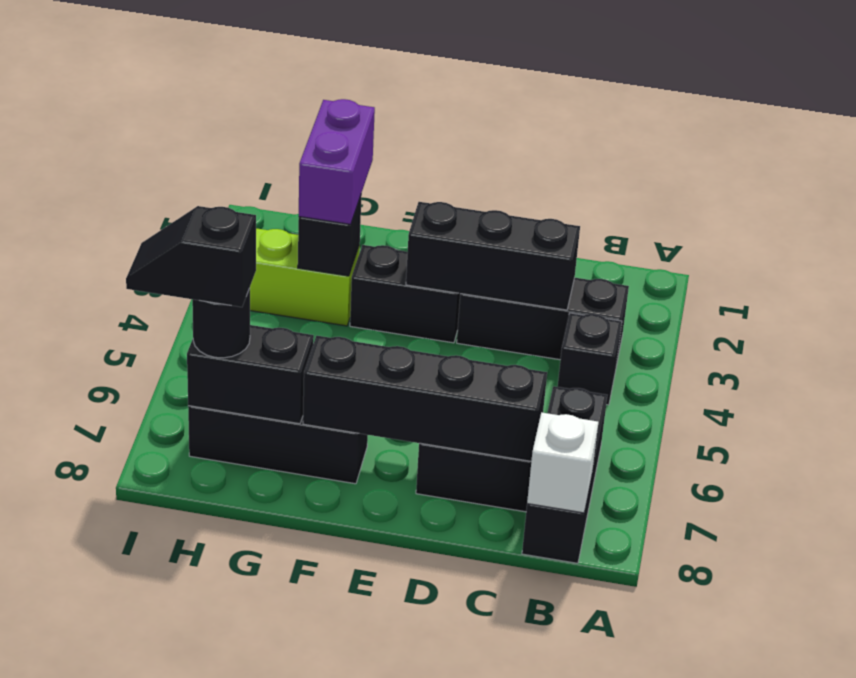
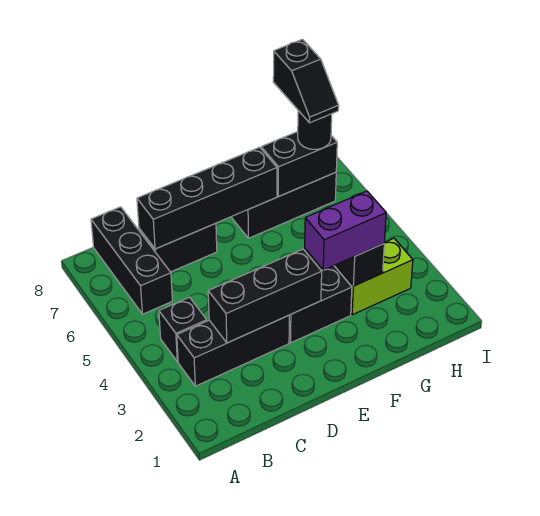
white 1x1 brick [527,412,598,513] -> none
purple 1x2 brick [299,99,375,224] -> purple 1x2 brick turned to [305,191,386,270]
black 1x2 slope [126,206,256,307] -> black 1x2 slope turned to [273,39,339,123]

